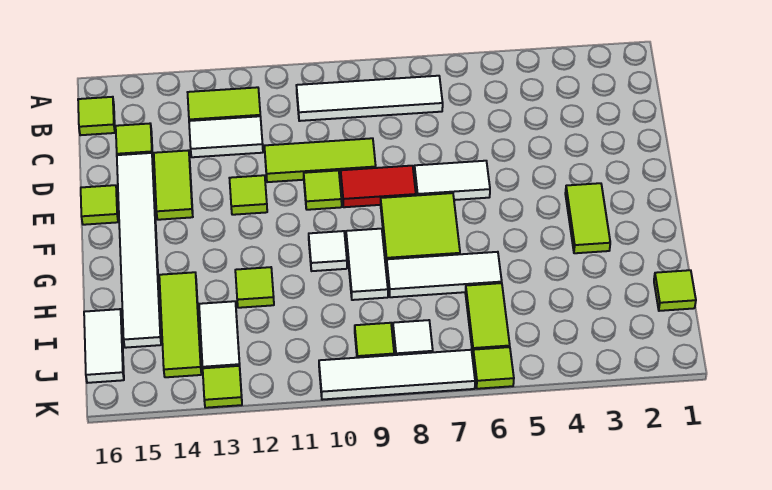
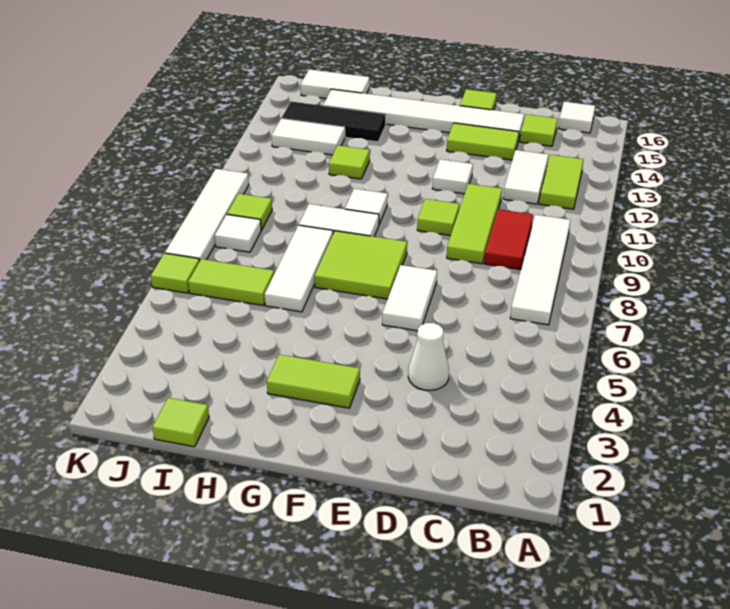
lime 1x1 tile [78,97,115,135] -> white 1x1 tile [558,102,595,133]
none -> white 1x1 cone [408,323,449,390]
red 1x2 tile [341,166,416,207] -> red 1x2 tile moved to [484,209,533,270]
lime 1x1 tile [230,175,267,215] -> white 1x1 tile [433,159,473,194]
lime 1x3 tile [159,272,201,377] -> black 1x3 tile [282,102,386,142]
lime 1x1 tile [203,366,242,408] -> none

